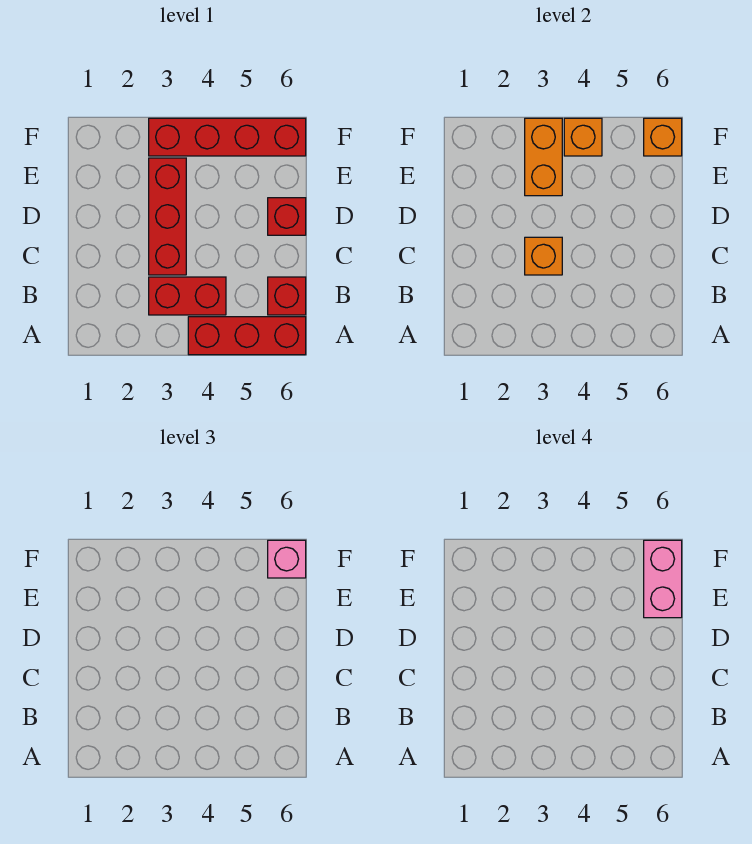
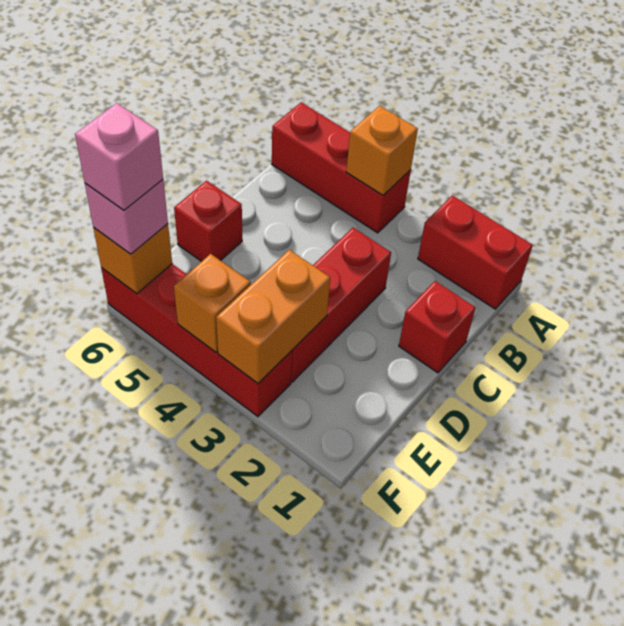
red 1x2 brick [149,277,226,315] -> red 1x2 brick moved to [418,195,533,309]
red 1x1 brick [268,277,306,315] -> red 1x1 brick moved to [399,281,476,373]
orange 1x1 brick [525,237,562,275] -> orange 1x1 brick moved to [346,106,418,195]
pink 1x2 brick [644,540,682,618] -> pink 1x1 brick [75,103,163,210]

